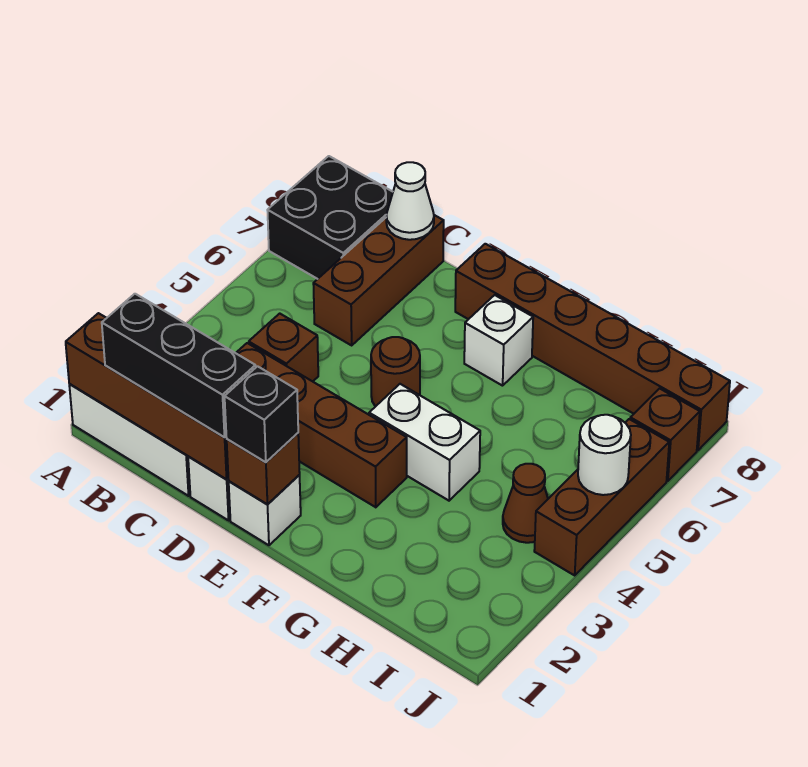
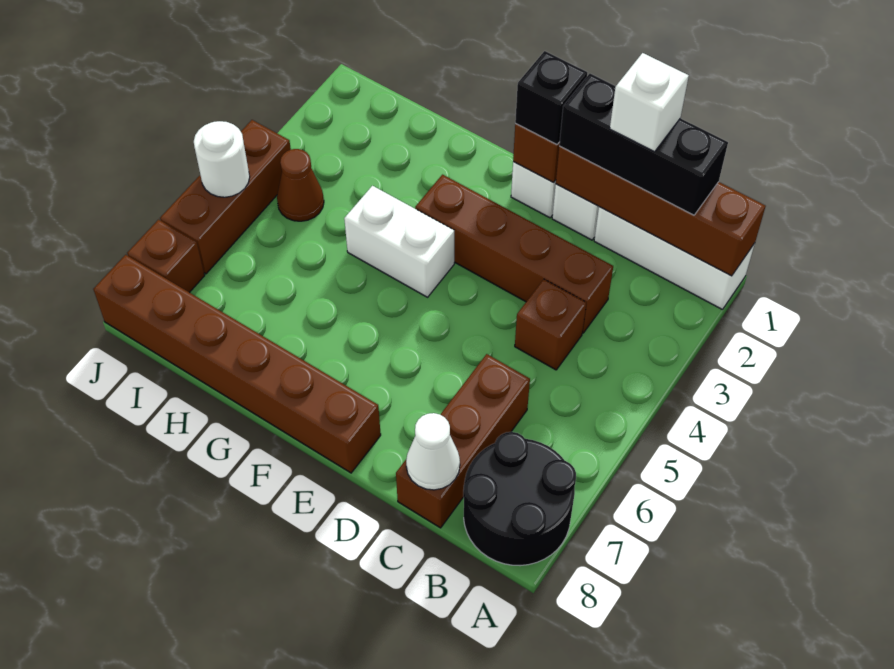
black 2x2 brick [267,156,393,279] -> black 2x2 round brick [463,432,576,566]
brown 1x1 round brick [371,337,420,407] -> none
white 1x1 brick [464,295,533,386] -> white 1x1 brick moved to [610,53,689,152]

